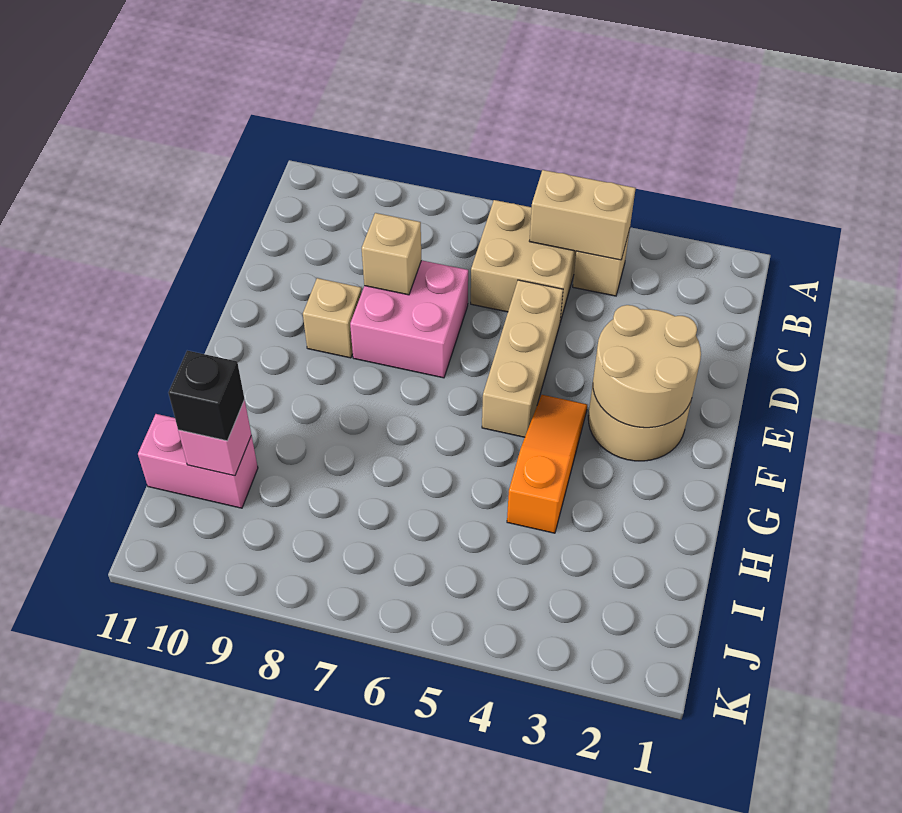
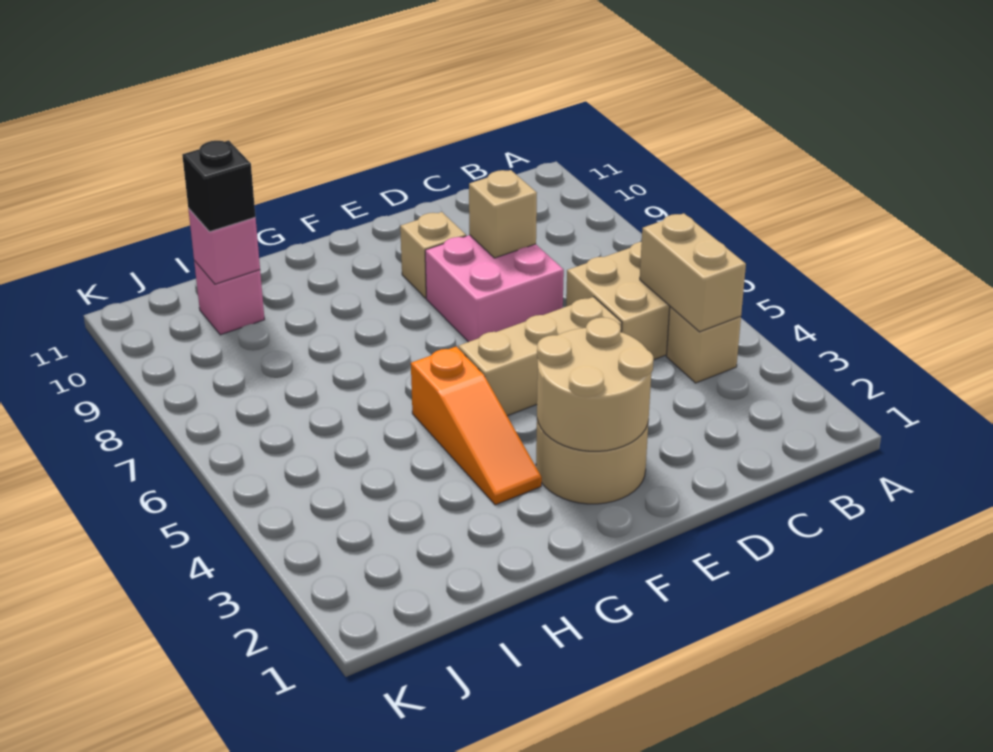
orange 1x3 slope [507,395,587,533] -> orange 1x3 slope turned to [411,347,542,505]
pink 1x2 brick [138,414,258,508] -> pink 1x1 brick [194,260,265,335]

